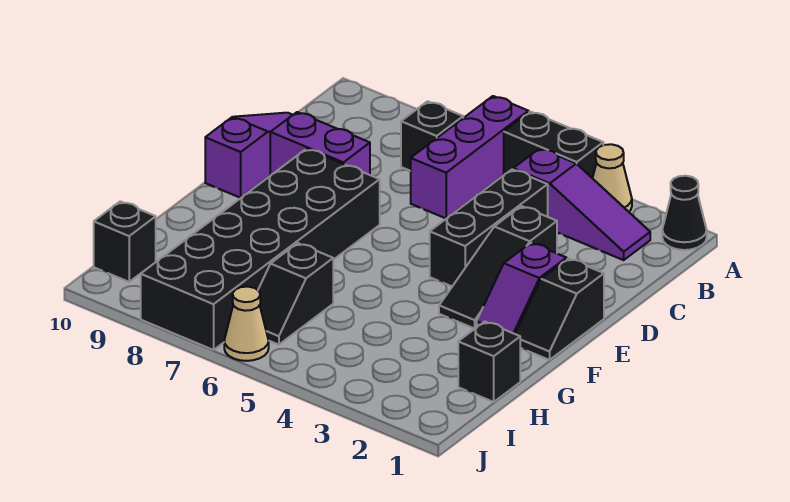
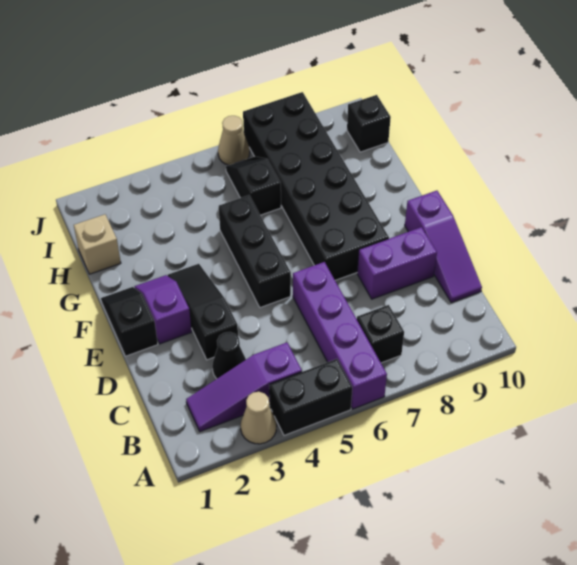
black 1x1 cone [662,176,707,250] -> black 1x1 cone moved to [212,332,246,379]
purple 1x3 brick [411,96,529,218] -> purple 1x4 brick [293,262,387,409]
black 1x3 brick [430,169,548,286] -> black 1x3 brick moved to [219,195,291,308]
black 1x1 brick [458,322,520,402] -> tan 1x1 brick [74,214,121,274]

